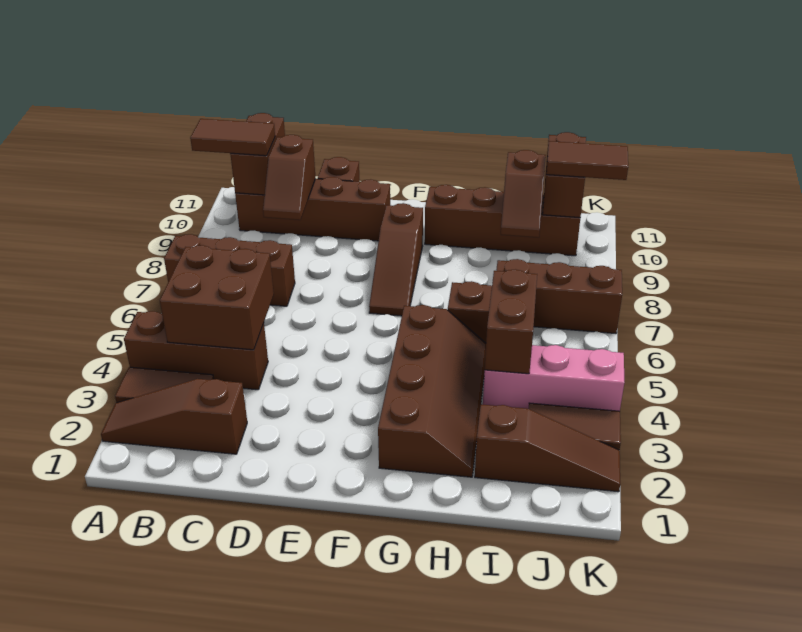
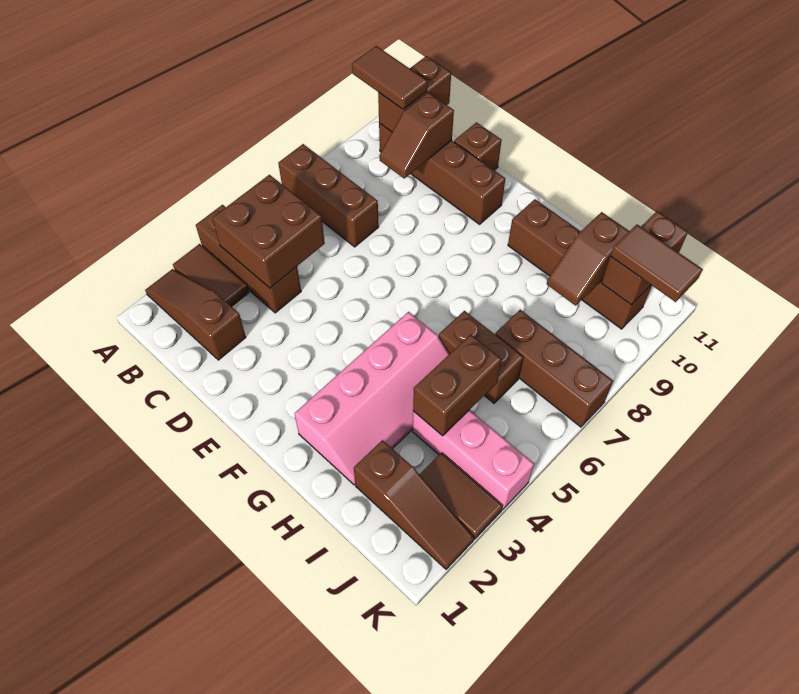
brown 1x3 slope [369,203,423,316] -> none
brown 2x4 slope [378,305,486,477] -> pink 2x4 slope [294,312,449,485]

